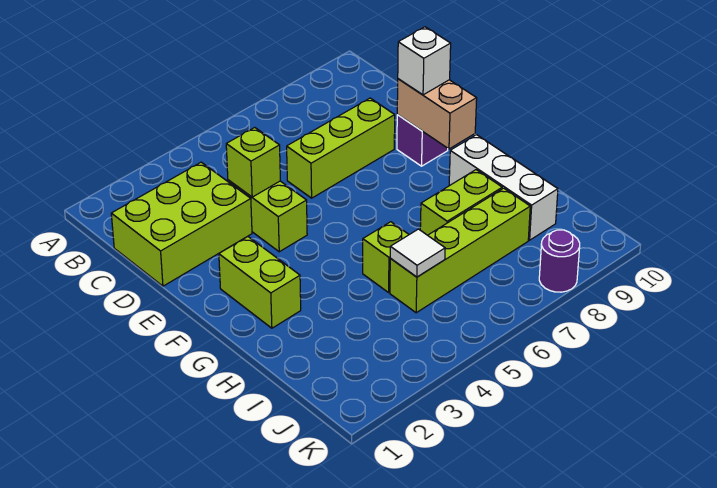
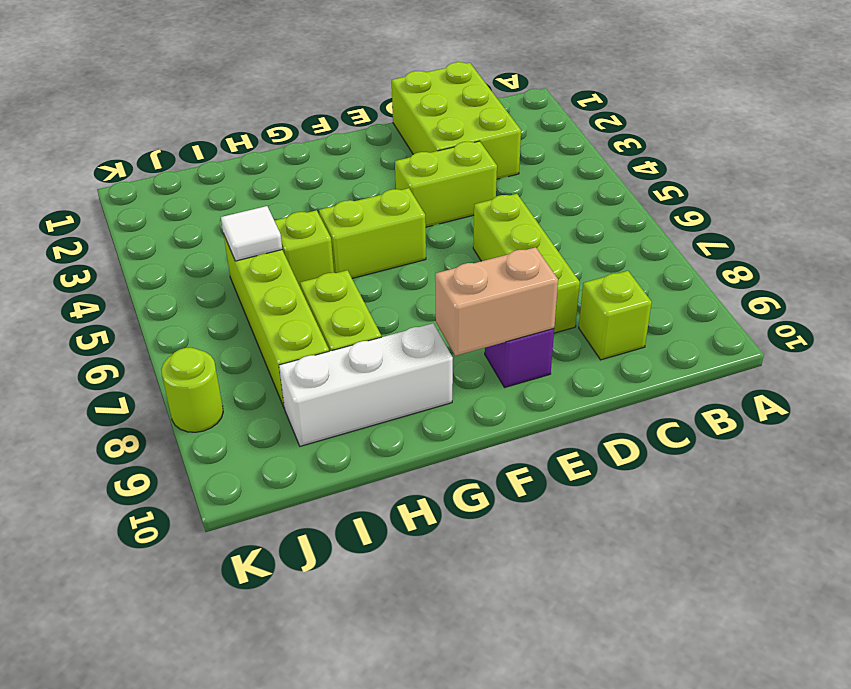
lime 1x1 brick [226,128,280,197] -> lime 1x1 brick moved to [579,271,652,360]
white 1x1 brick [398,27,451,95] -> none
lime 1x2 brick [219,237,301,328] -> lime 1x2 brick moved to [319,188,426,278]
purple 1x1 round brick [539,230,580,292] -> lime 1x1 round brick [161,348,223,432]

